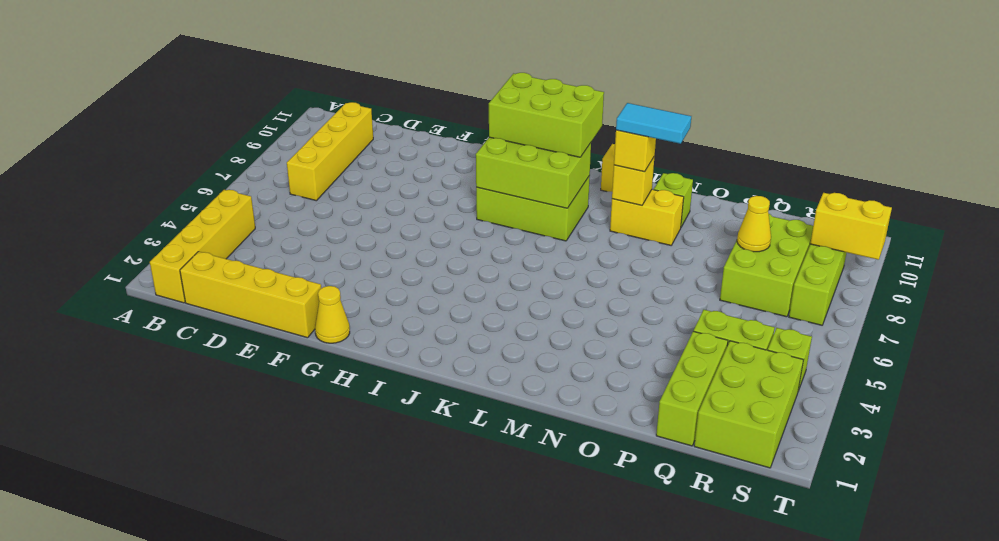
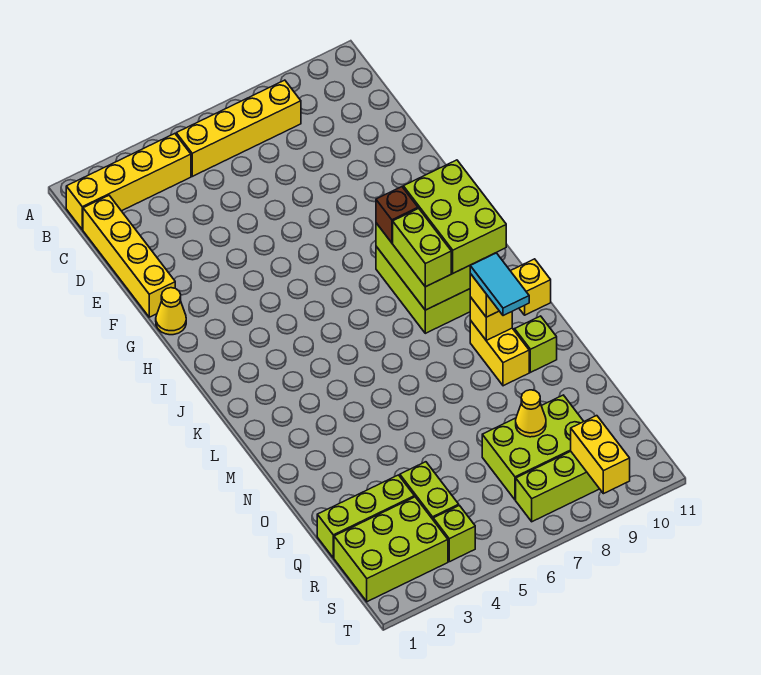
yellow 1x4 brick [287,102,373,201] -> yellow 1x4 brick moved to [176,80,301,176]
none -> brown 1x1 brick [376,187,418,243]
none -> lime 1x2 brick [393,208,451,287]

